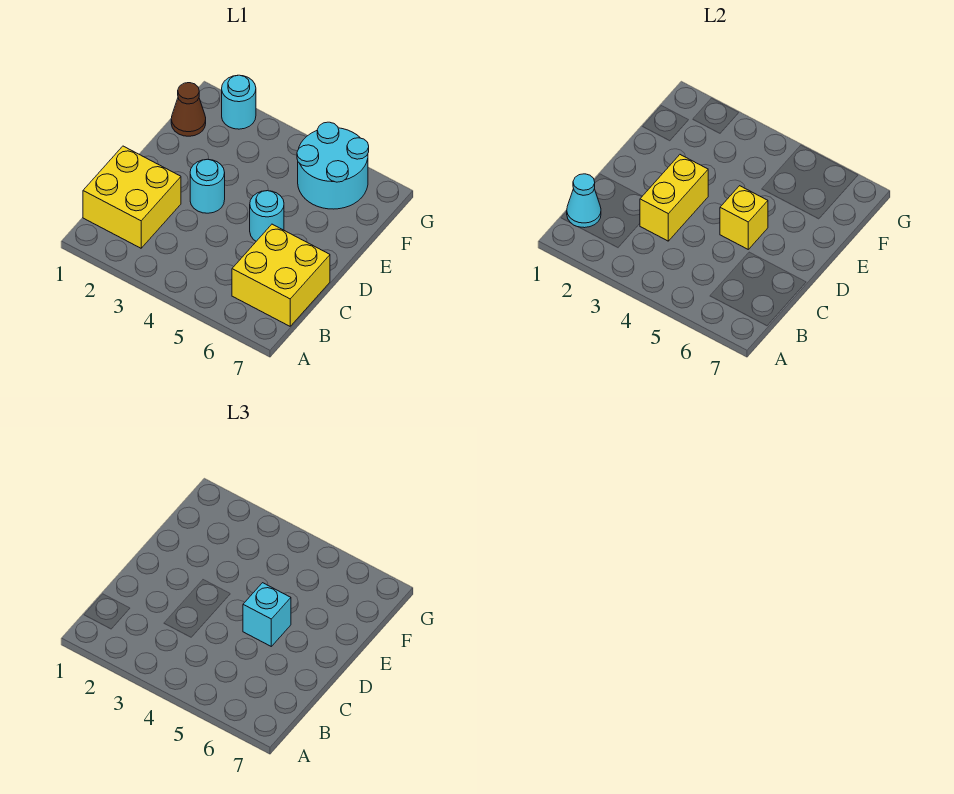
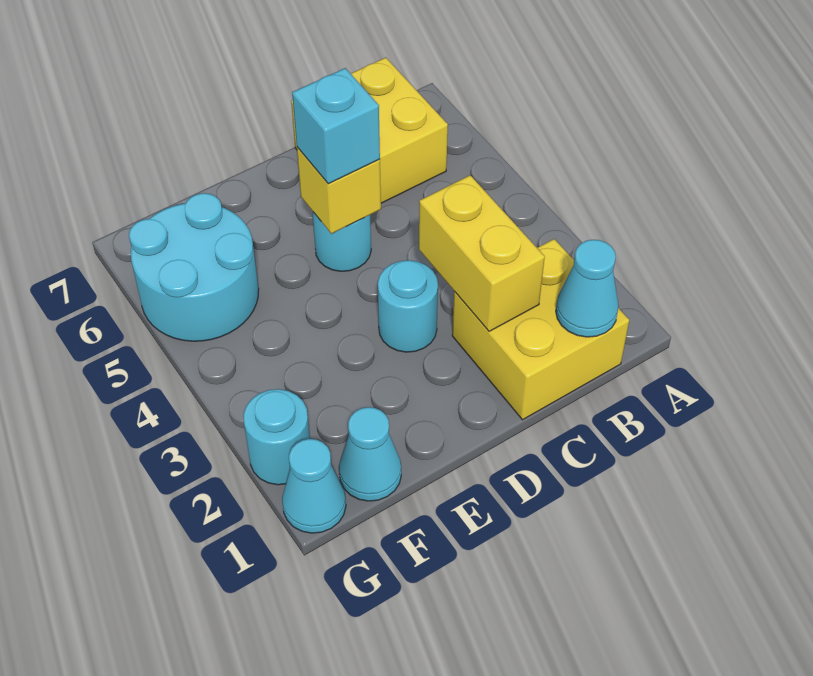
yellow 1x2 brick [640,155,708,241] -> yellow 1x2 brick turned to [419,175,545,331]
brown 1x1 cone [171,83,206,136] -> cyan 1x1 cone [339,407,401,501]
none -> cyan 1x1 cone [282,439,346,533]

